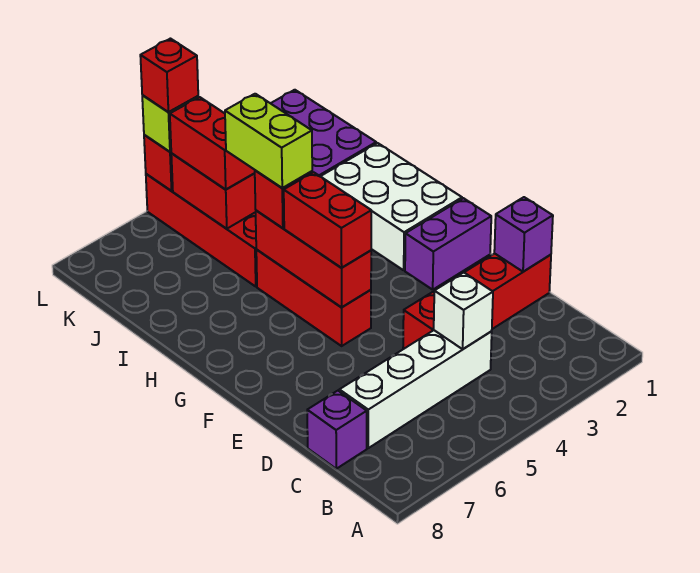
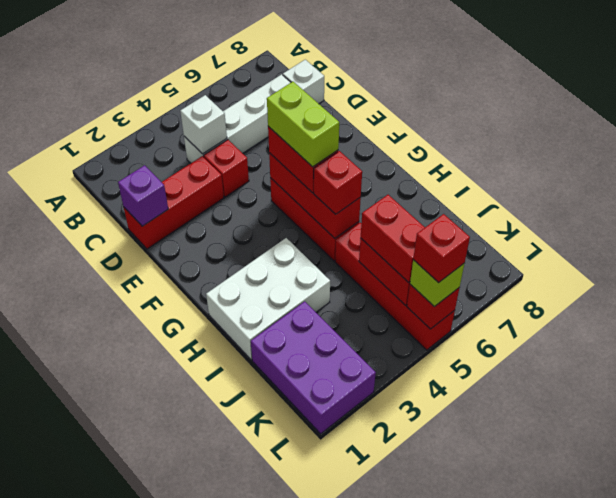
purple 1x1 brick [307,391,367,469] -> white 1x1 brick [283,60,324,104]
purple 1x2 brick [405,198,491,290] -> none
white 2x3 brick [320,143,462,270] -> white 2x3 brick turned to [206,238,330,360]
lime 1x2 brick [225,94,312,188] -> lime 1x2 brick moved to [267,82,339,167]

